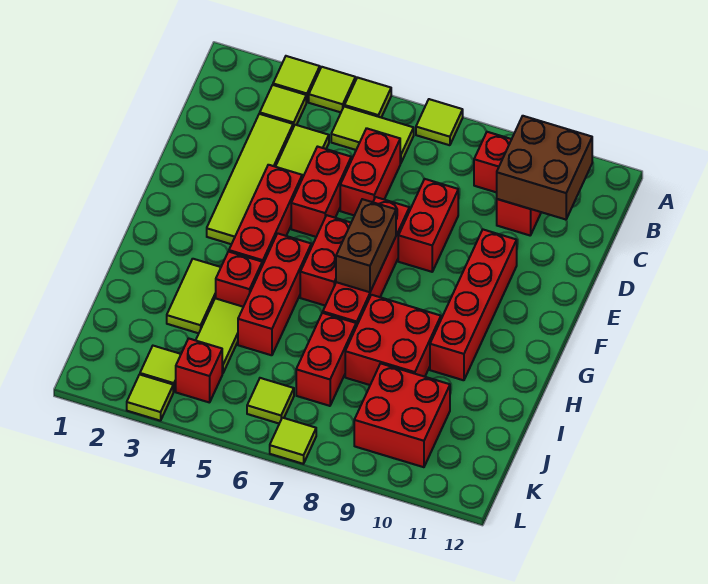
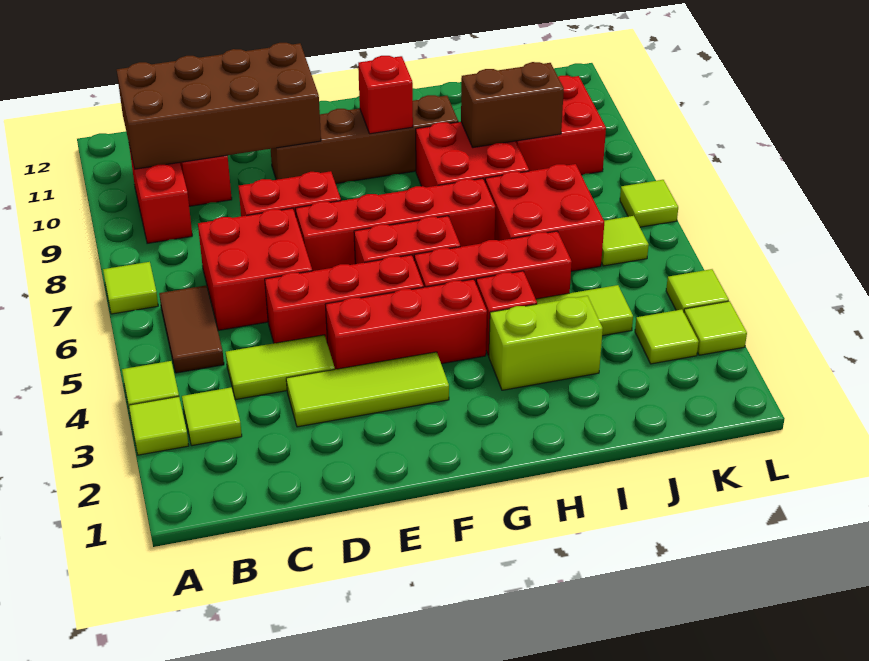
lime 1x1 tile [345,77,391,117] -> lime 1x1 tile moved to [666,269,729,312]
lime 1x2 tile [331,106,414,163] -> brown 1x2 tile [159,286,224,373]
brown 2x2 brick [497,116,592,219] -> brown 2x4 brick [117,43,321,169]
lime 1x4 tile [207,114,293,244] -> lime 1x3 tile [286,352,449,427]
red 1x2 brick [340,128,400,215] -> red 2x2 brick [198,208,312,330]
red 1x2 brick [291,147,351,237] -> red 1x3 brick [265,255,424,344]
red 1x4 brick [430,230,517,380] -> brown 1x4 brick [271,95,458,184]
brown 1x2 brick [336,199,396,292] -> brown 1x2 brick moved to [461,62,564,148]
lime 1x2 tile [167,259,221,333] -> lime 1x2 brick [489,296,603,390]
red 1x2 brick [296,313,356,406] -> red 2x2 brick [485,164,604,271]
red 1x1 brick [176,338,222,403] -> red 1x1 brick moved to [358,56,413,134]

